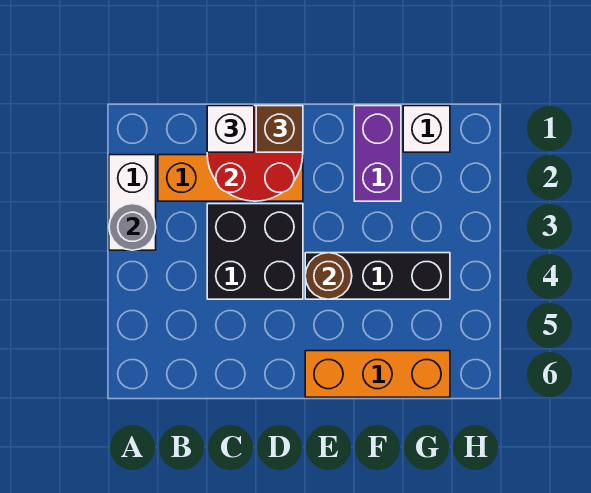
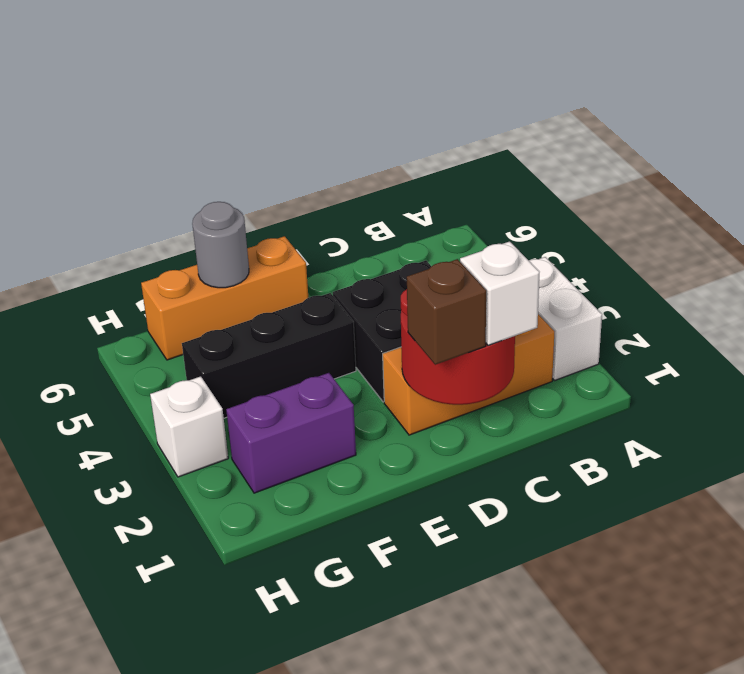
grey 1x1 round brick [109,204,156,250] -> grey 1x1 round brick moved to [192,202,249,288]
brown 1x1 round brick [305,253,352,299] -> none
purple 1x2 brick [354,106,401,201] -> purple 1x2 brick turned to [226,373,356,493]
white 1x1 brick [403,106,450,152] -> white 1x1 brick moved to [150,376,228,477]

